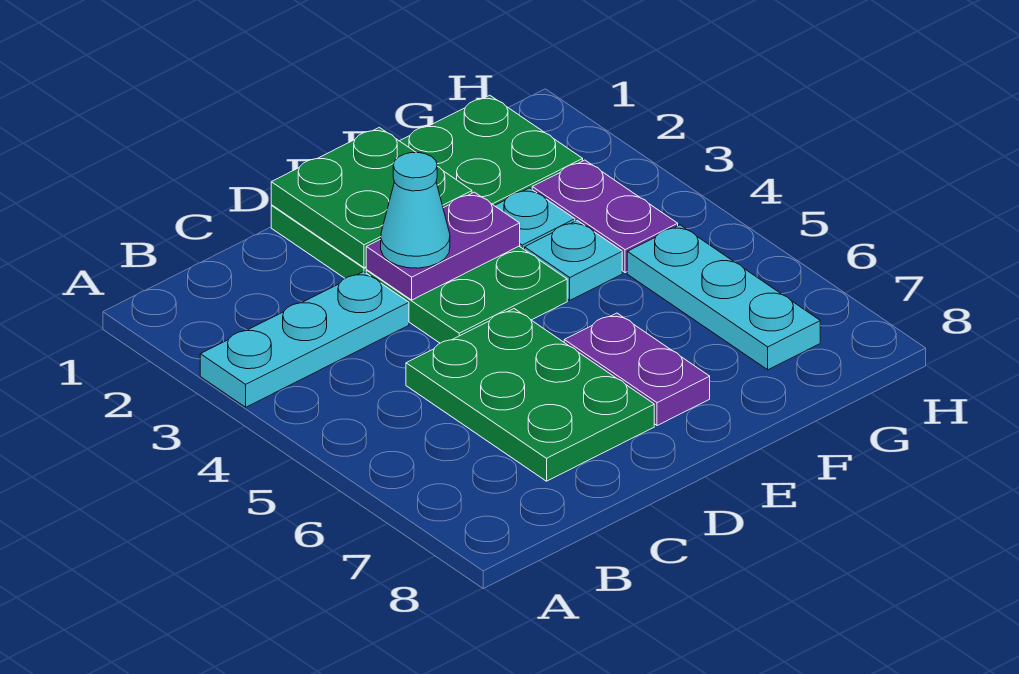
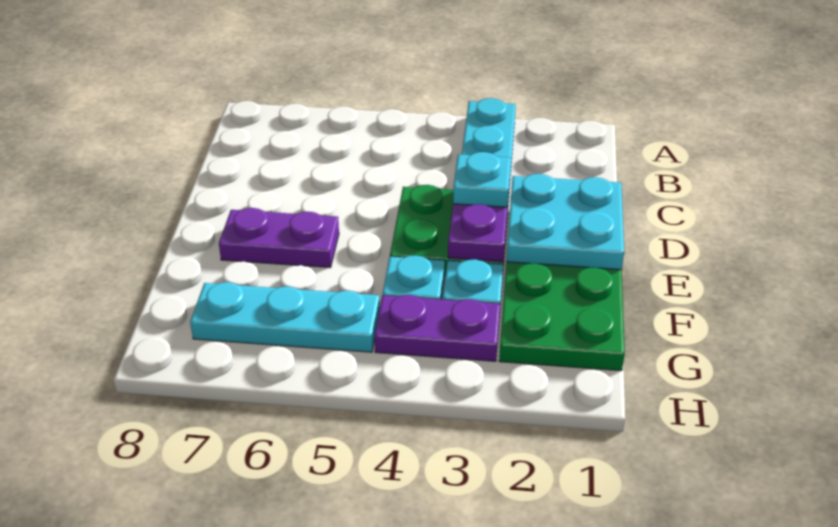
green 2x3 plate [406,309,654,481] -> none
green 2x2 plate [271,127,472,268] -> cyan 2x2 plate [506,174,624,270]
cyan 1x1 cone [381,153,450,268] -> cyan 1x1 plate [453,152,511,207]

